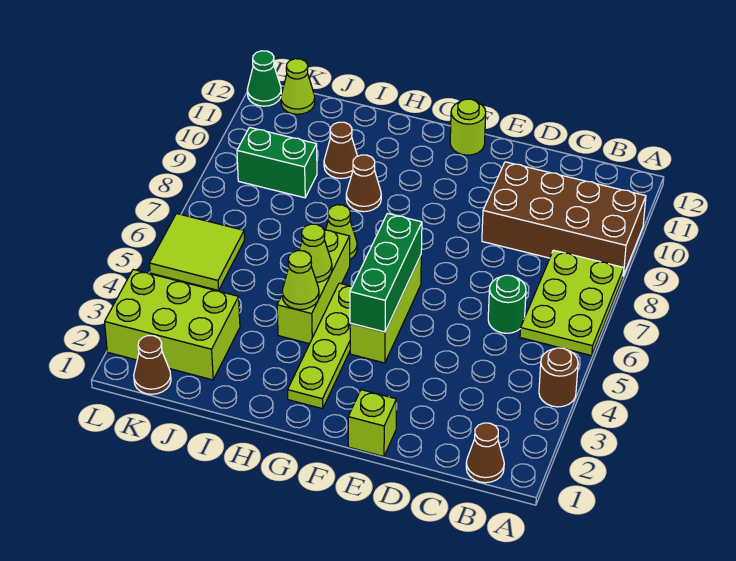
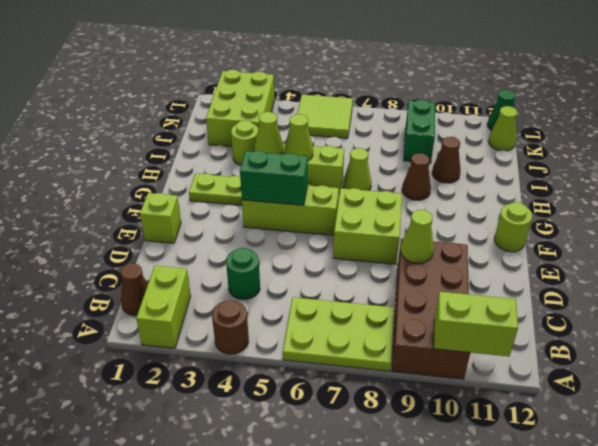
none -> lime 1x2 brick [136,266,191,348]
none -> lime 1x2 brick [434,292,518,356]
green 1x1 round brick [488,275,526,333] -> green 1x1 round brick moved to [226,248,260,299]
none -> lime 1x1 cone [401,210,434,263]
none -> lime 2x2 brick [333,188,402,264]
green 1x3 brick [350,213,422,332] -> green 1x2 brick [240,151,308,205]
none -> lime 1x1 round brick [231,120,258,165]
brown 1x1 cone [134,336,171,394] -> none

